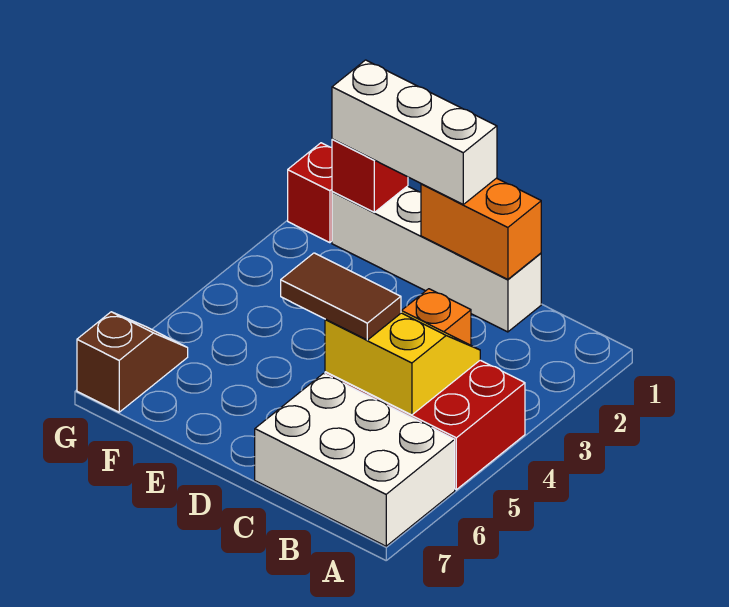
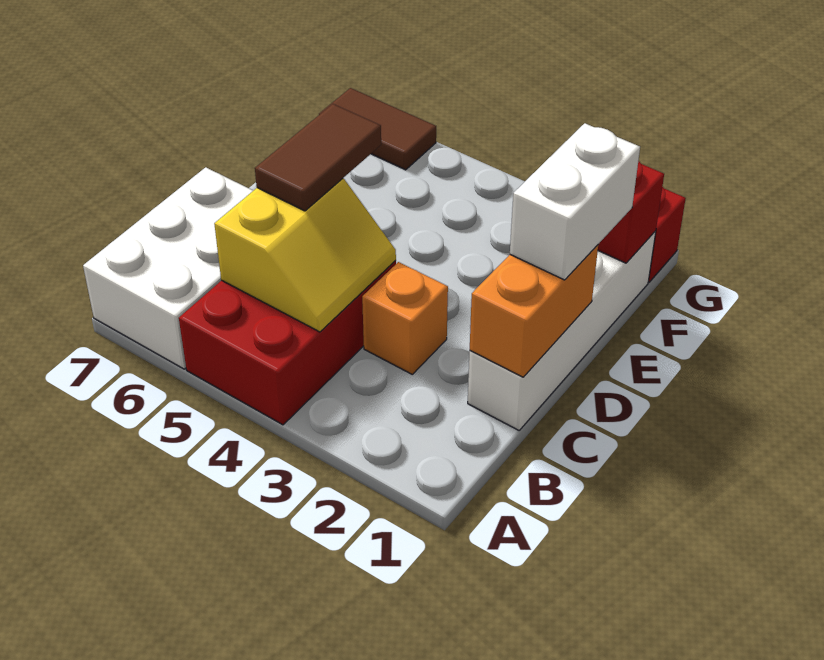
white 1x3 brick [332,60,497,204] -> white 1x2 brick [510,123,640,280]
brown 1x2 slope [77,312,188,412] -> brown 1x2 tile [319,88,436,170]

